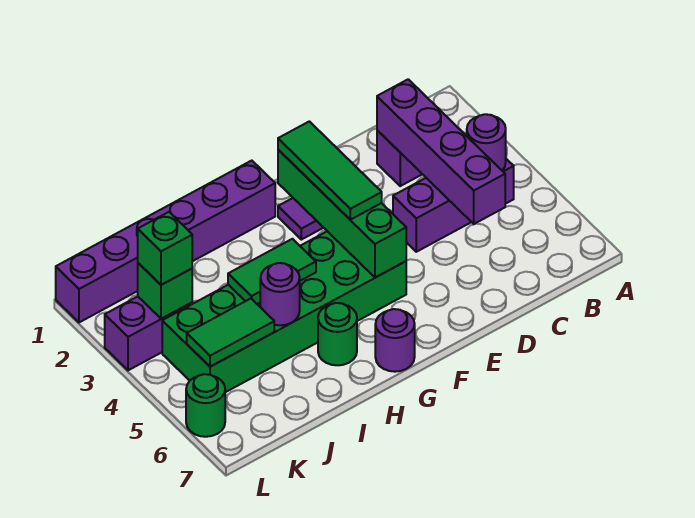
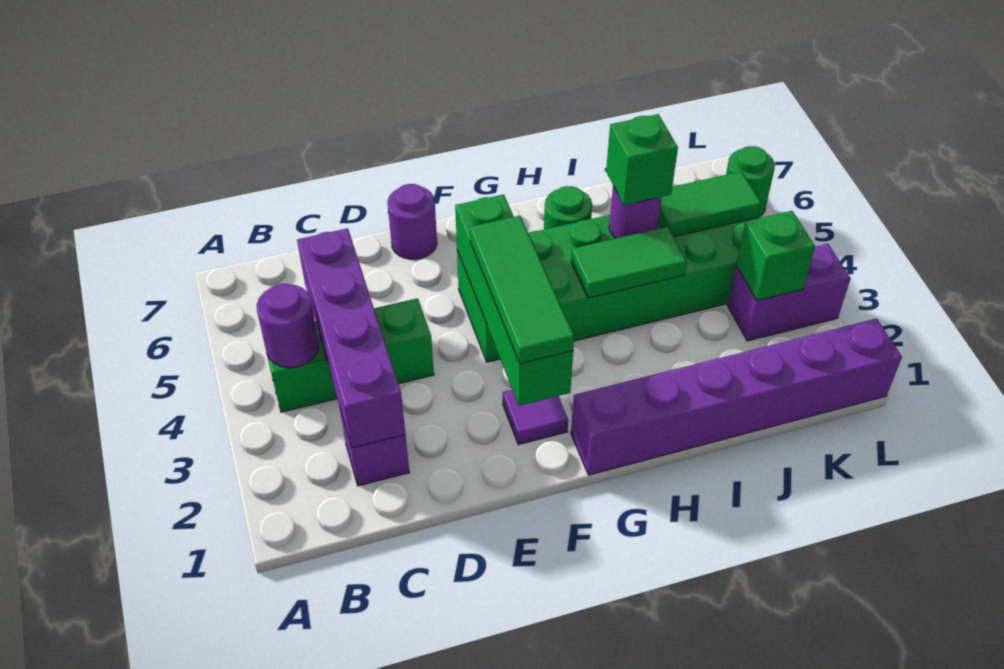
purple 1x3 brick [393,159,514,252] -> green 1x3 brick [267,298,434,412]
purple 1x1 round brick [375,309,415,372] -> purple 1x1 round brick moved to [387,184,437,259]
green 1x1 brick [138,212,192,285] -> green 1x1 brick moved to [606,114,678,205]

